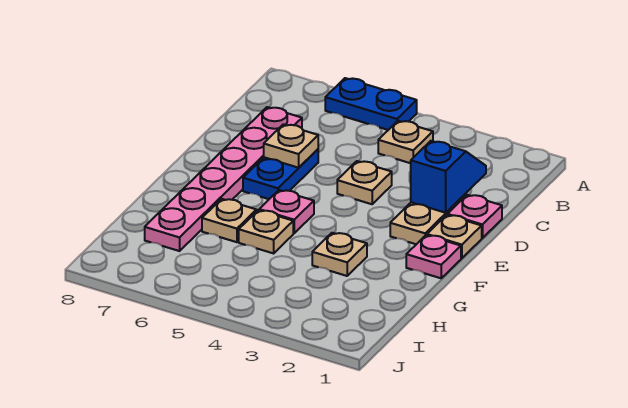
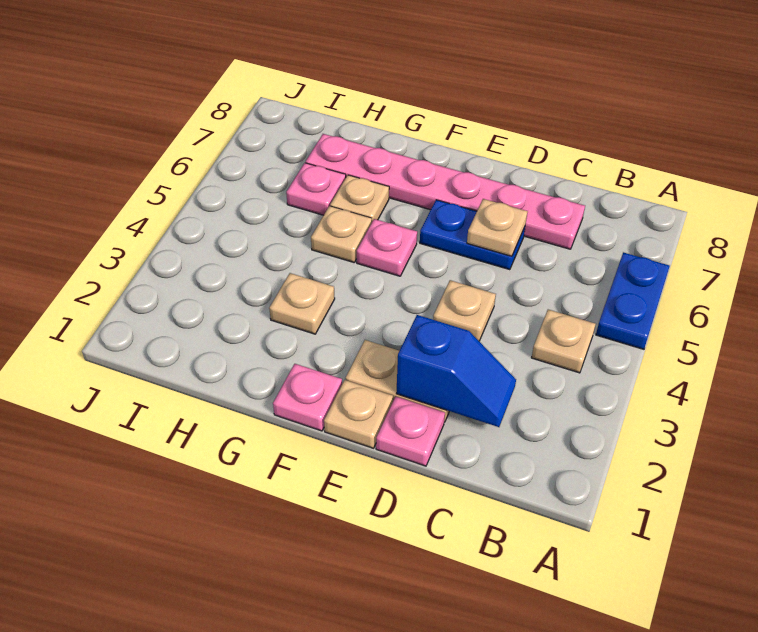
none -> pink 1x1 plate [286,163,346,215]

